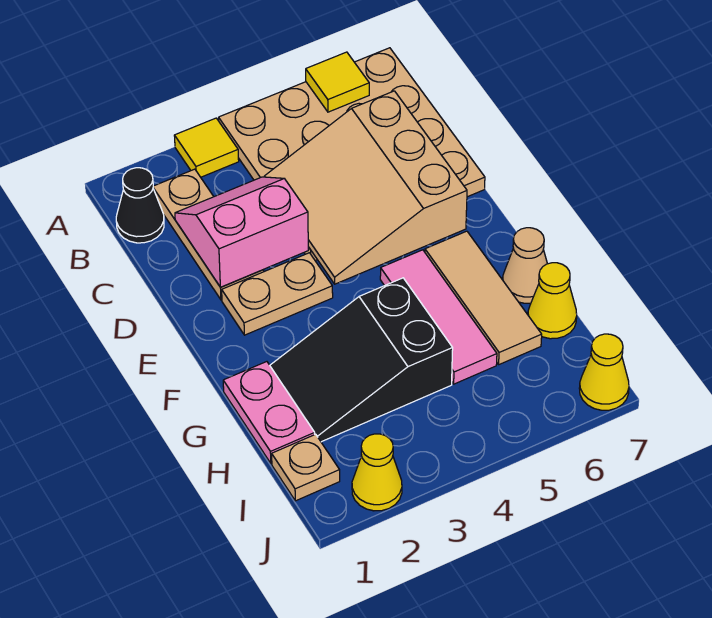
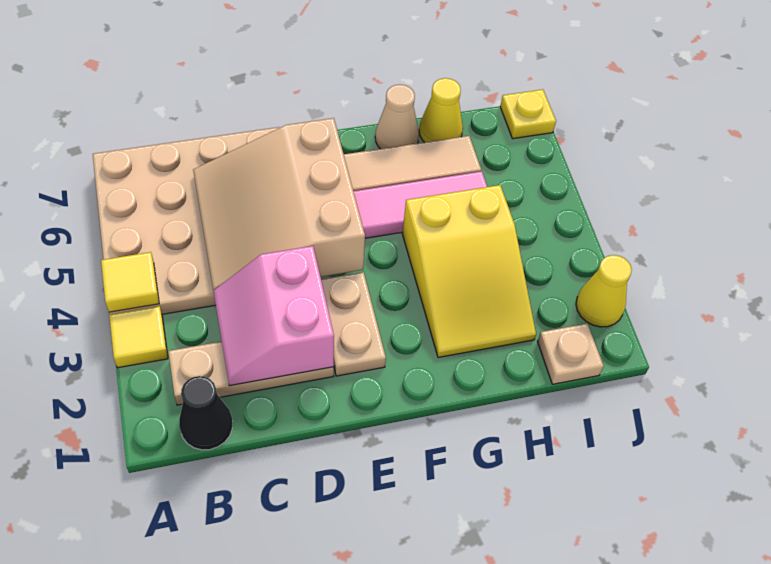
yellow 1x1 tile [306,52,369,112] -> yellow 1x1 tile moved to [101,252,159,312]
tan 3x3 slope [264,91,467,284] -> tan 3x3 slope turned to [193,118,365,291]
pink 1x2 plate [223,362,315,463] -> none
black 2x3 slope [270,278,453,442] -> yellow 2x3 slope [402,185,536,357]
yellow 1x1 cone [579,334,629,410] -> yellow 1x1 plate [500,89,556,139]

